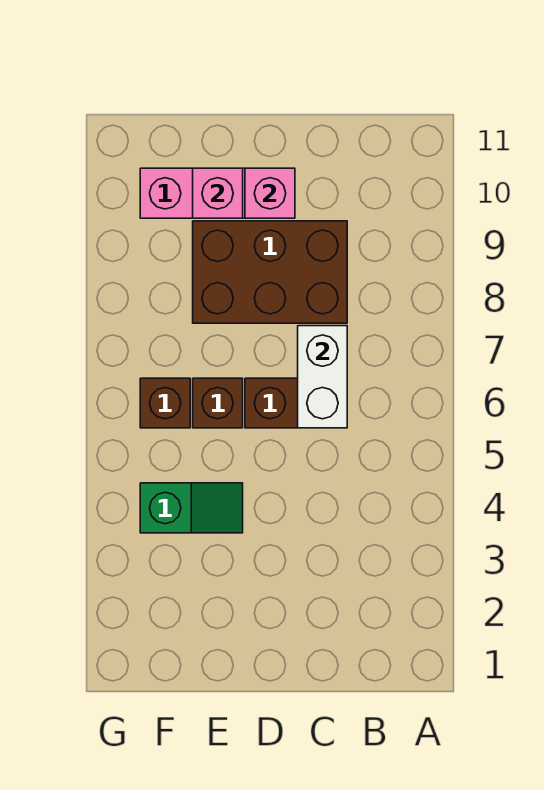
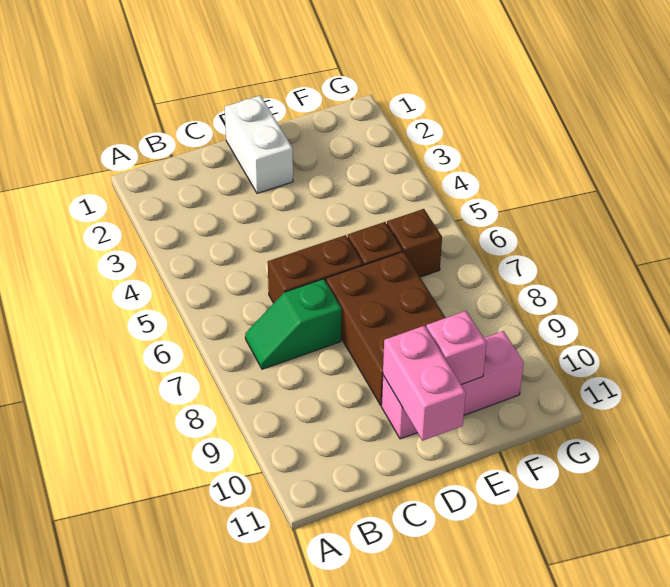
white 1x2 brick [298,326,347,428] -> white 1x2 brick moved to [225,95,293,193]
brown 2x3 brick [193,221,347,323] -> brown 2x3 brick turned to [326,252,446,405]
pink 1x1 brick [245,168,295,218] -> pink 1x2 brick [383,326,466,441]
green 1x2 slope [140,483,243,533] -> green 1x2 slope moved to [245,279,342,369]

